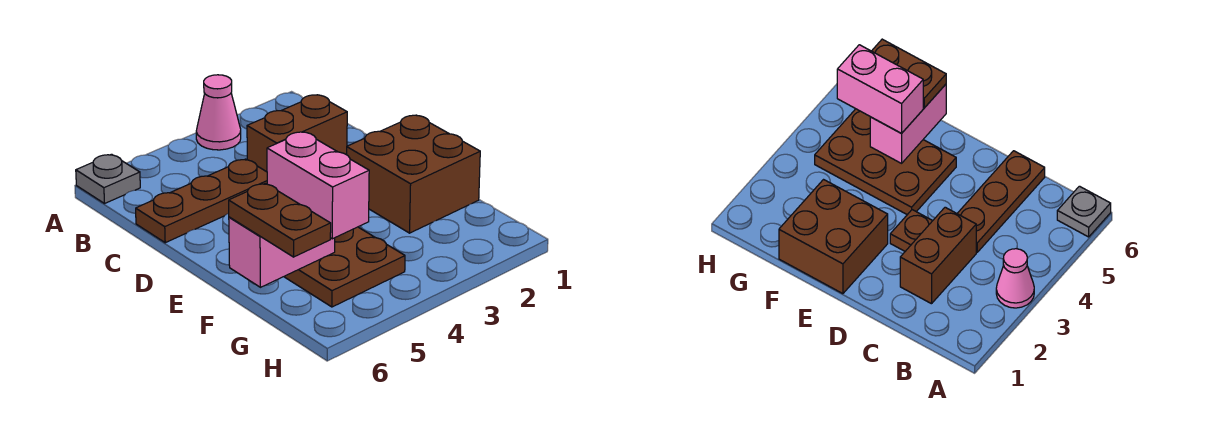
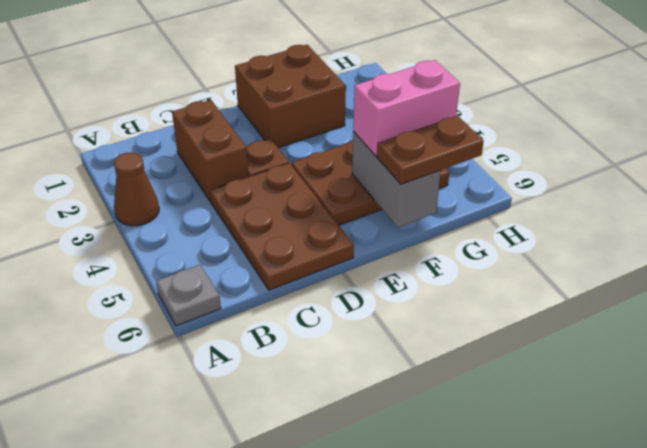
pink 1x1 cone [196,75,241,150] -> brown 1x1 cone [114,153,159,226]
brown 1x3 plate [136,159,267,243] -> brown 2x3 plate [210,163,354,290]
pink 1x2 brick [229,217,335,287] -> grey 1x2 brick [352,132,441,227]

